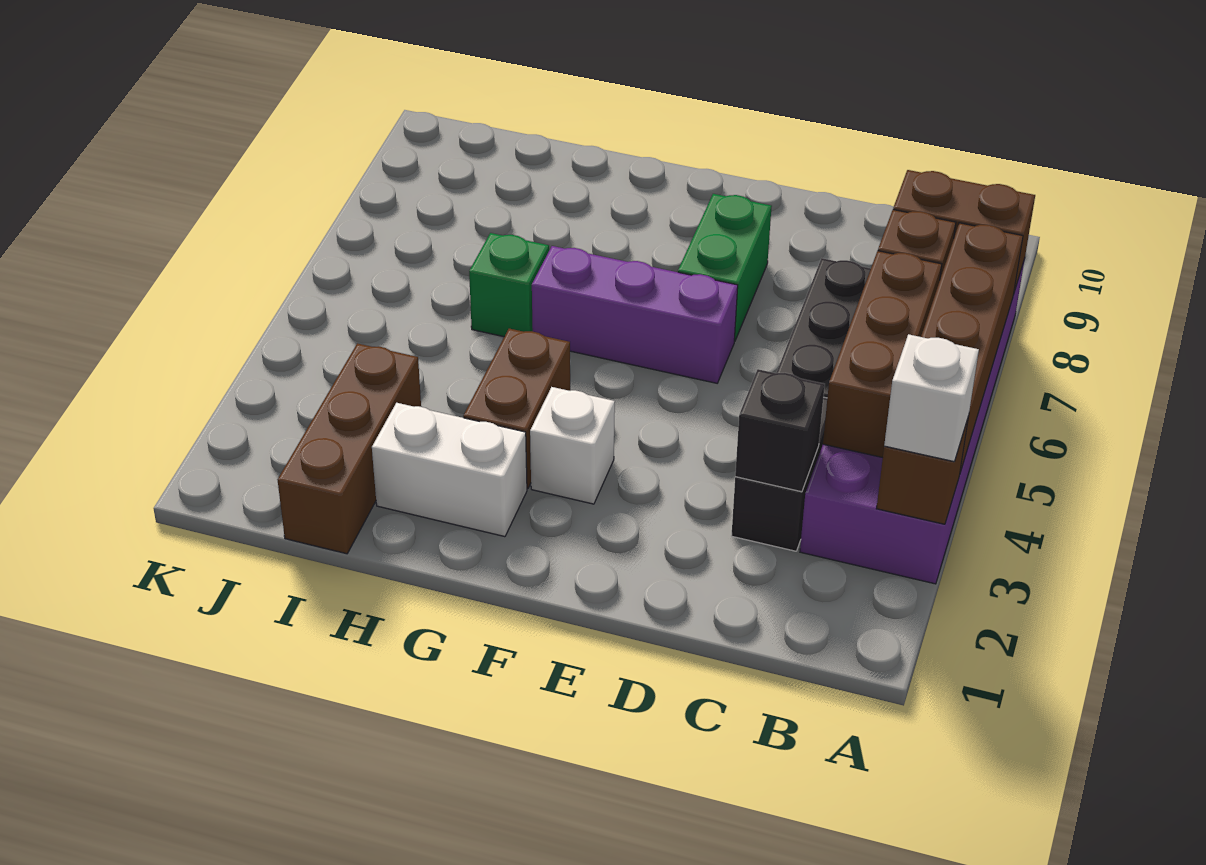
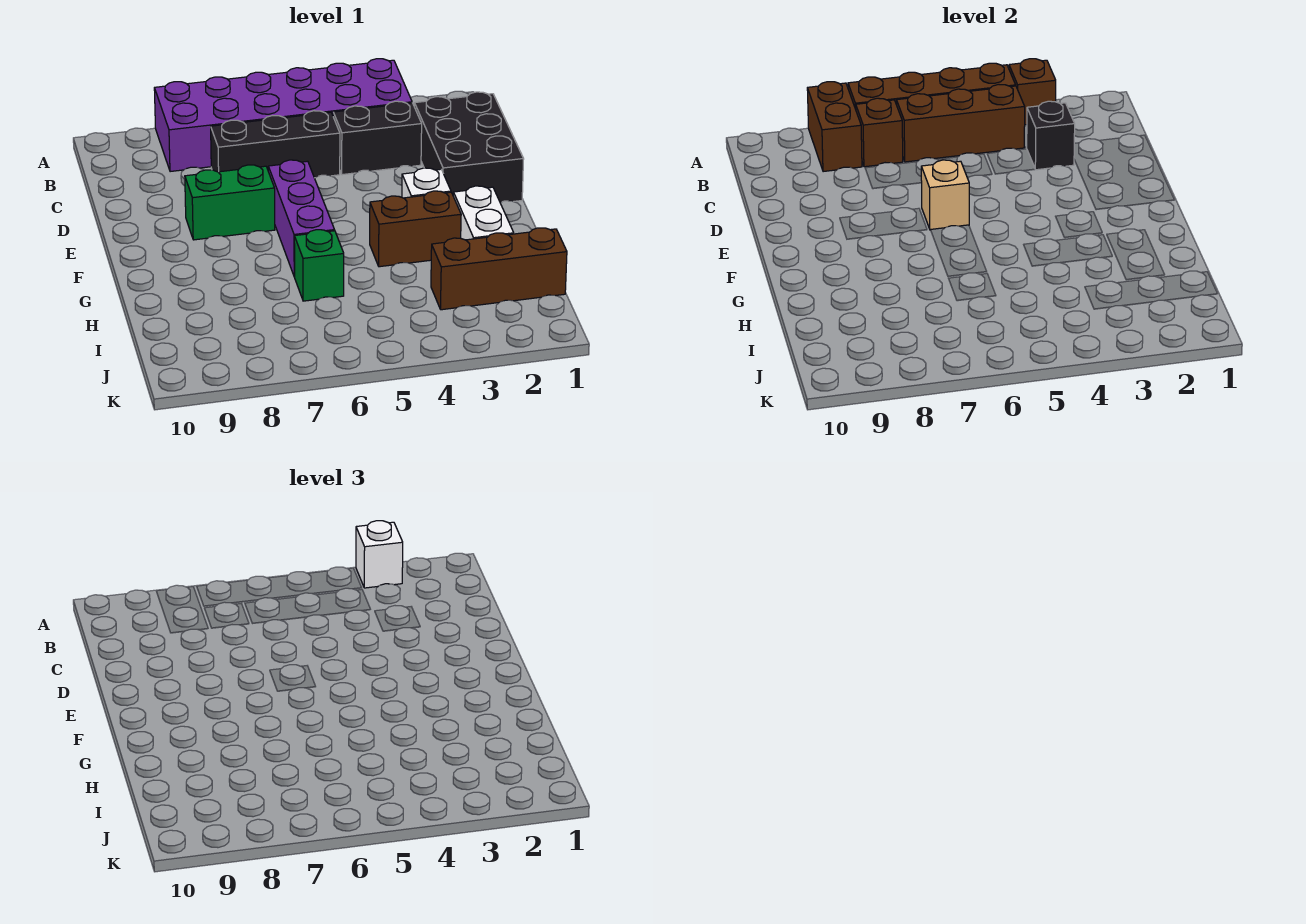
none -> black 2x3 brick [414,92,524,202]
none -> tan 1x1 brick [921,160,969,230]

